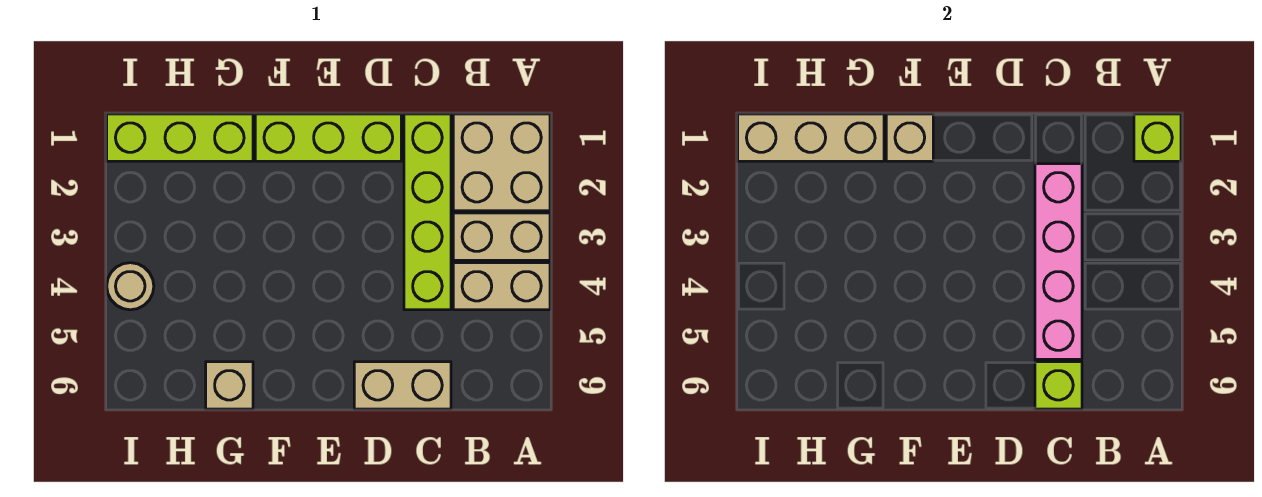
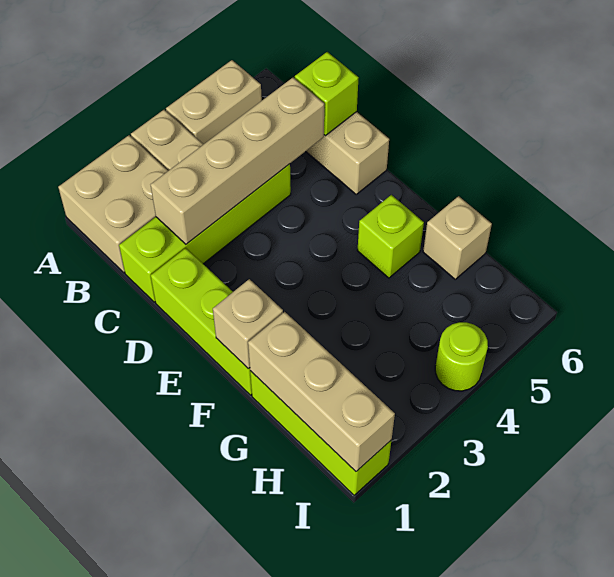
lime 1x1 brick [1134,114,1181,161] -> lime 1x1 brick moved to [357,195,424,278]
tan 1x2 brick [453,263,550,310] -> tan 1x2 brick turned to [166,60,262,144]
pink 1x4 brick [1035,164,1082,359] -> tan 1x4 brick [151,78,324,244]
tan 1x1 round brick [107,263,154,310] -> lime 1x1 round brick [435,322,488,391]

